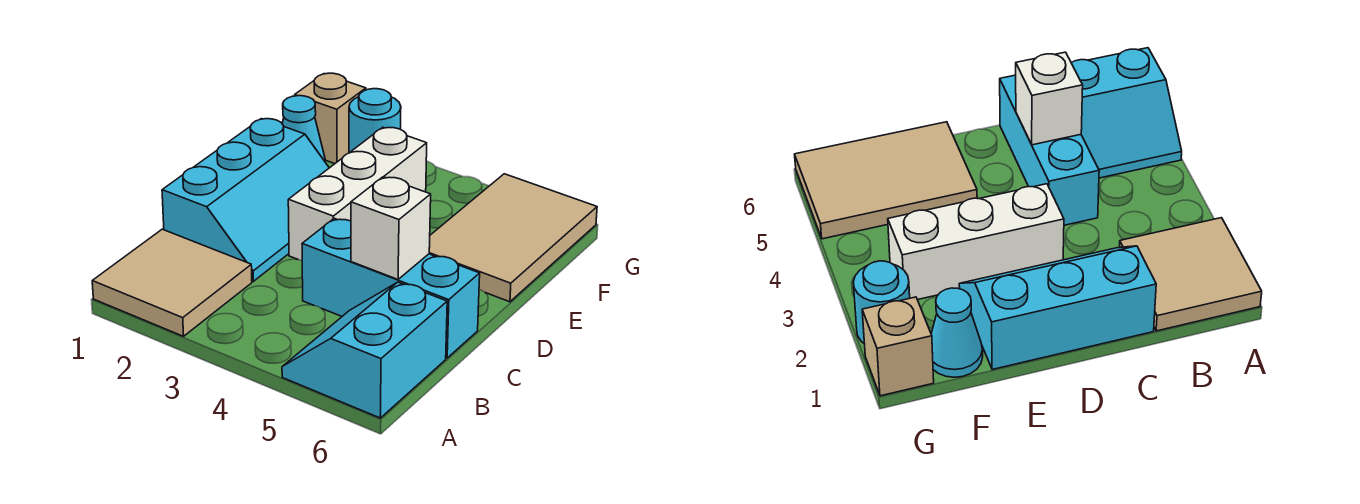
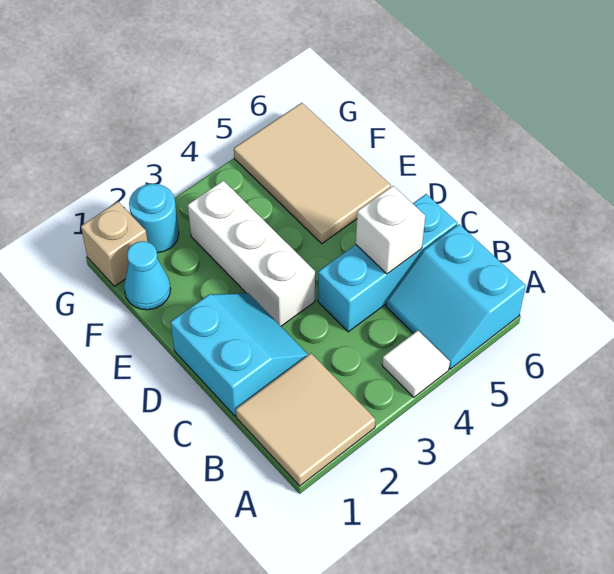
none -> white 1x1 tile [382,330,450,397]
cyan 2x3 slope [162,119,329,281] -> cyan 2x2 slope [171,293,308,416]

